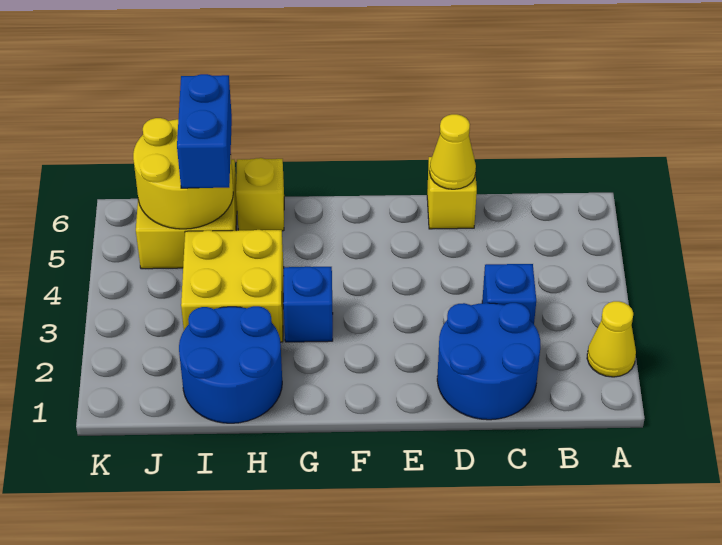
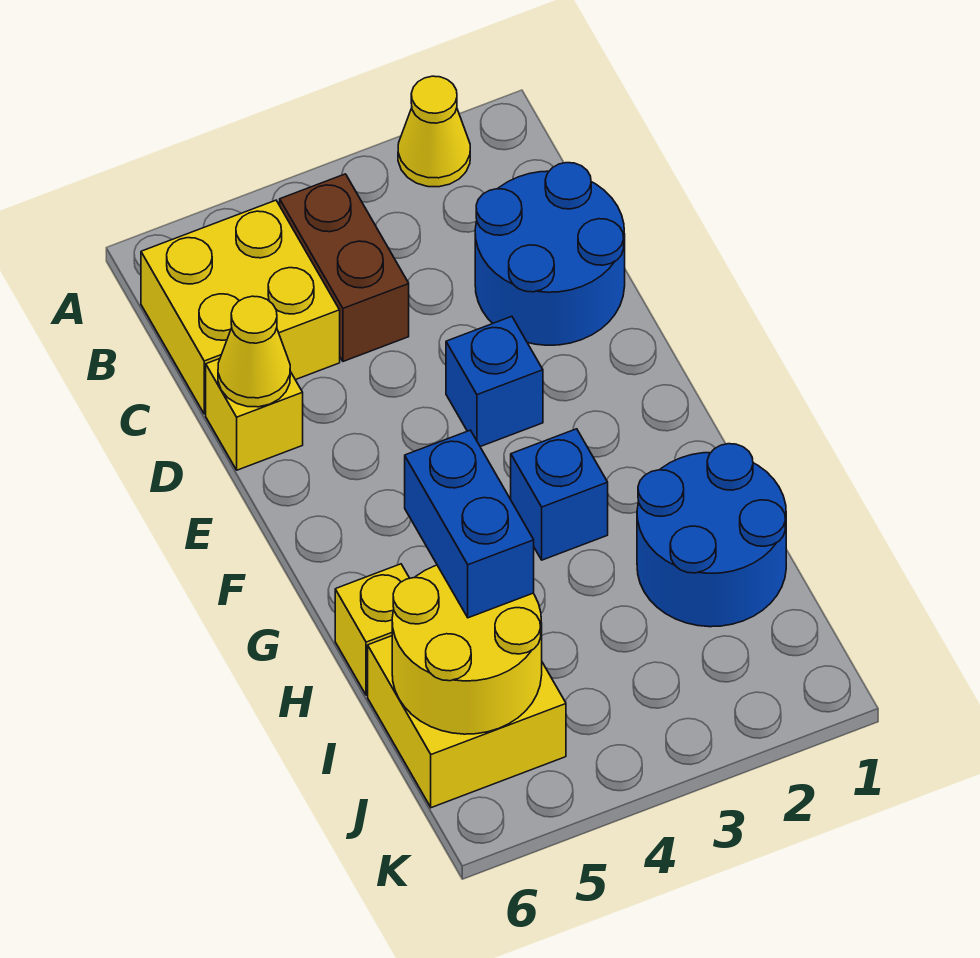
none -> brown 1x2 brick [280,174,409,361]
blue 1x1 brick [482,264,536,324] -> blue 1x1 brick moved to [446,316,543,447]
yellow 2x2 brick [181,230,284,342] -> yellow 2x2 brick moved to [141,200,340,414]
blue 1x2 brick [177,74,232,188] -> blue 1x2 brick turned to [405,430,534,618]

